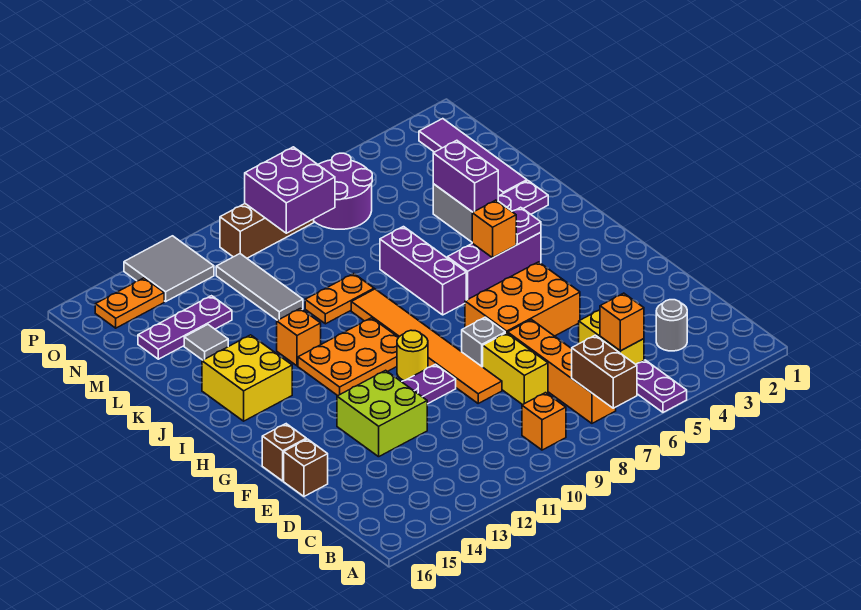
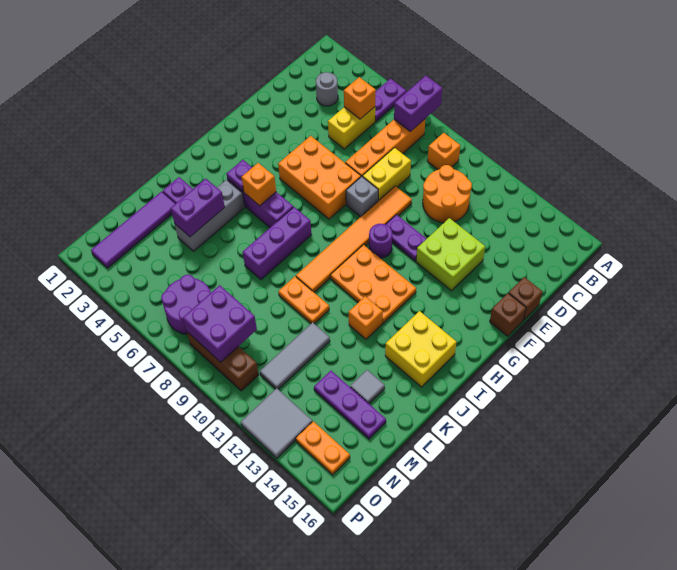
brown 1x2 brick [572,335,637,408] -> purple 1x2 brick [394,76,442,132]
none -> orange 2x2 round brick [423,165,472,223]
yellow 1x1 round brick [397,330,428,380] -> purple 1x1 round brick [369,224,392,258]

